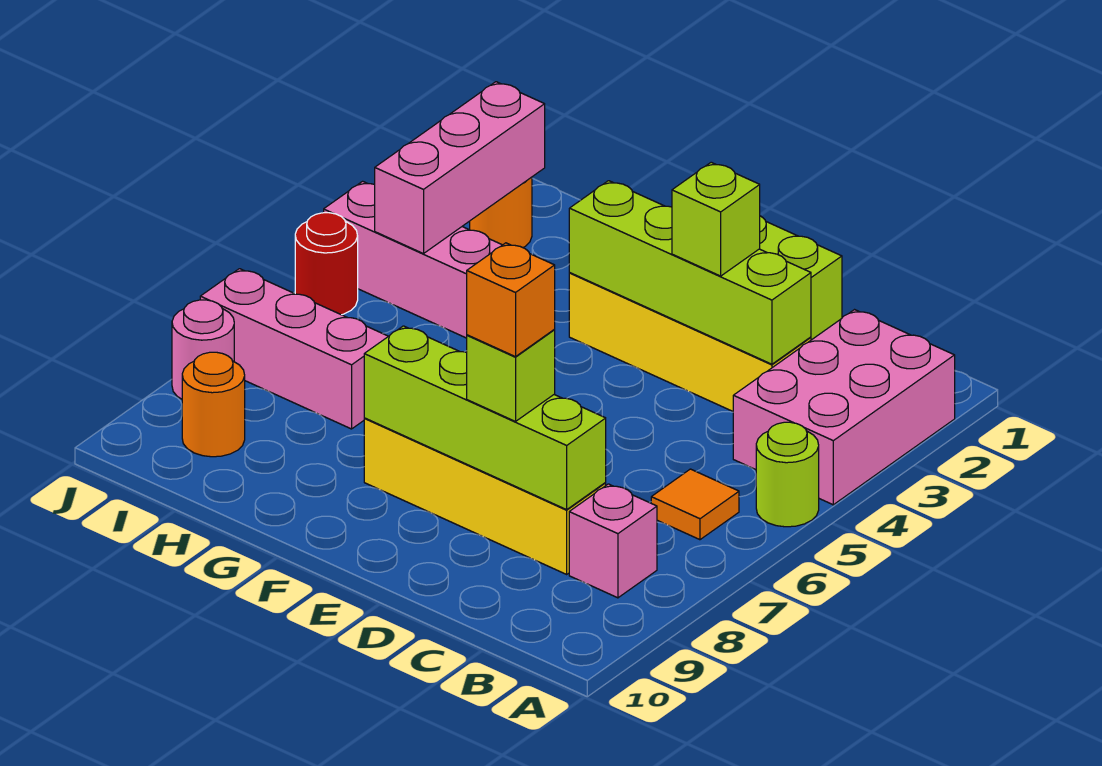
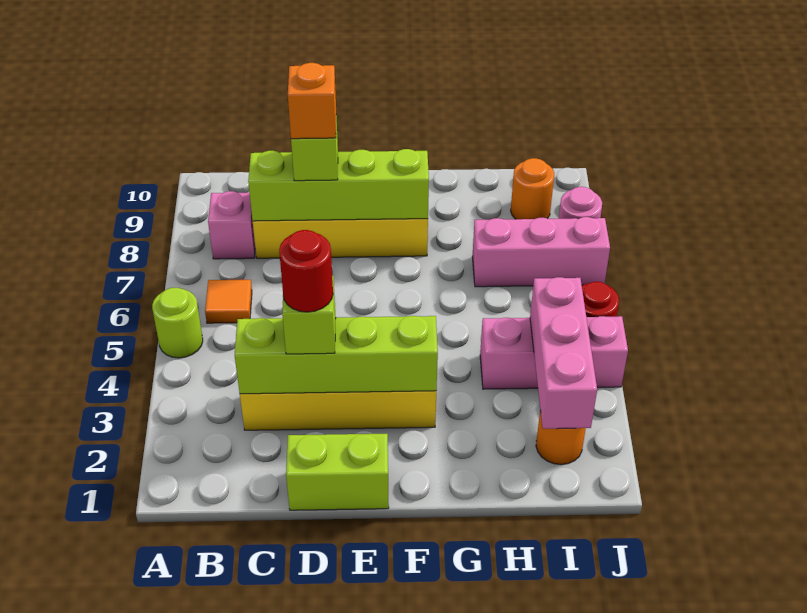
pink 2x3 brick [733,310,955,505] -> none
none -> red 1x1 round brick [279,230,333,312]

